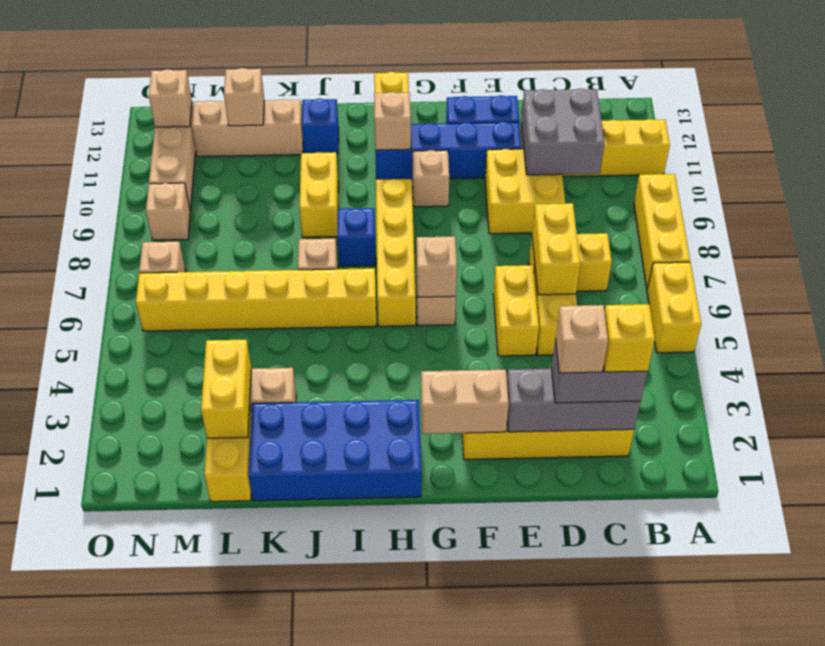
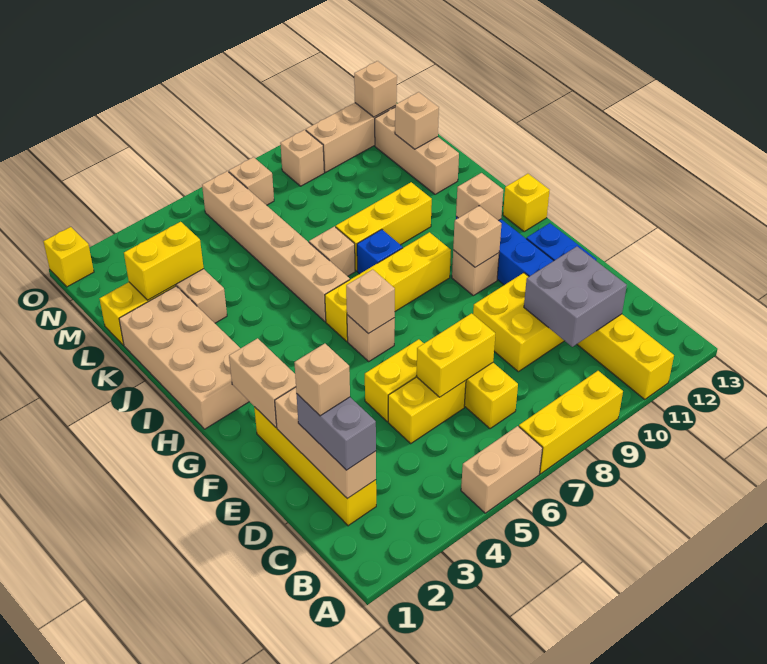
yellow 1x2 brick [647,262,701,353] -> tan 1x2 brick [461,426,543,513]
grey 1x3 brick [507,369,641,432] -> tan 1x3 brick [275,387,376,499]
yellow 1x1 brick [604,304,655,372] -> yellow 1x1 brick moved to [43,227,94,287]
none -> tan 1x1 brick [453,206,502,267]
blue 2x4 brick [248,400,421,501] -> tan 2x4 brick [119,286,249,429]
yellow 1x6 brick [136,268,376,331] -> tan 1x6 brick [202,171,350,322]
yellow 1x2 brick [300,152,338,237] -> yellow 1x3 brick [336,182,432,271]
blue 1x1 brick [302,99,339,154] -> none

